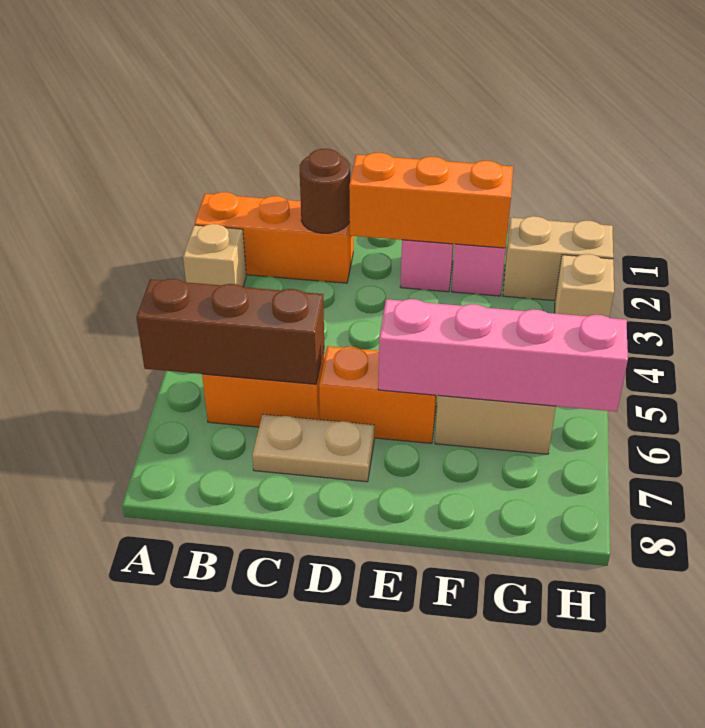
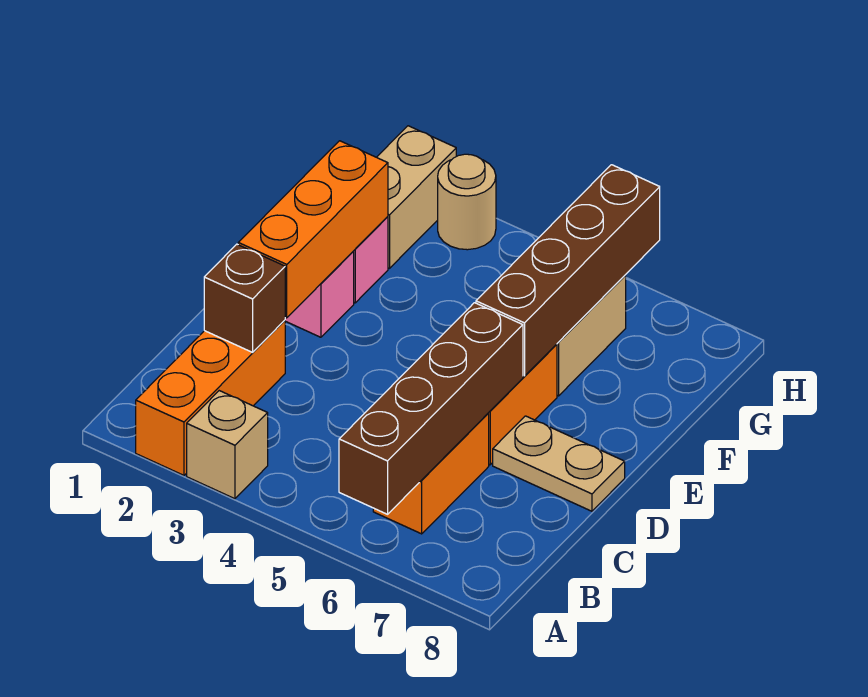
brown 1x3 brick [136,279,324,384] -> brown 1x4 brick [339,303,523,514]
brown 1x1 round brick [300,149,350,233] -> brown 1x1 brick [204,244,285,352]
tan 1x2 plate [252,414,375,482] -> tan 1x2 plate turned to [493,416,625,511]
pink 1x4 brick [378,299,628,412] -> brown 1x4 brick [476,165,660,376]
tan 1x1 brick [555,254,614,317] -> tan 1x1 round brick [438,154,496,250]

